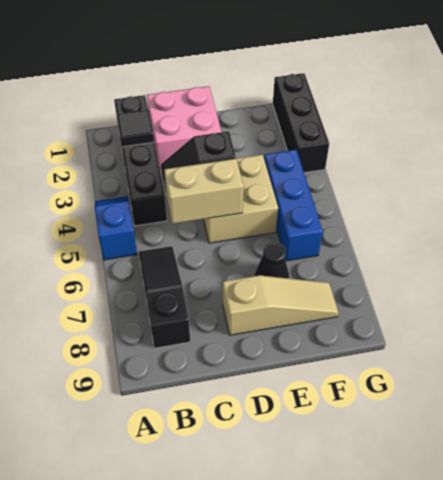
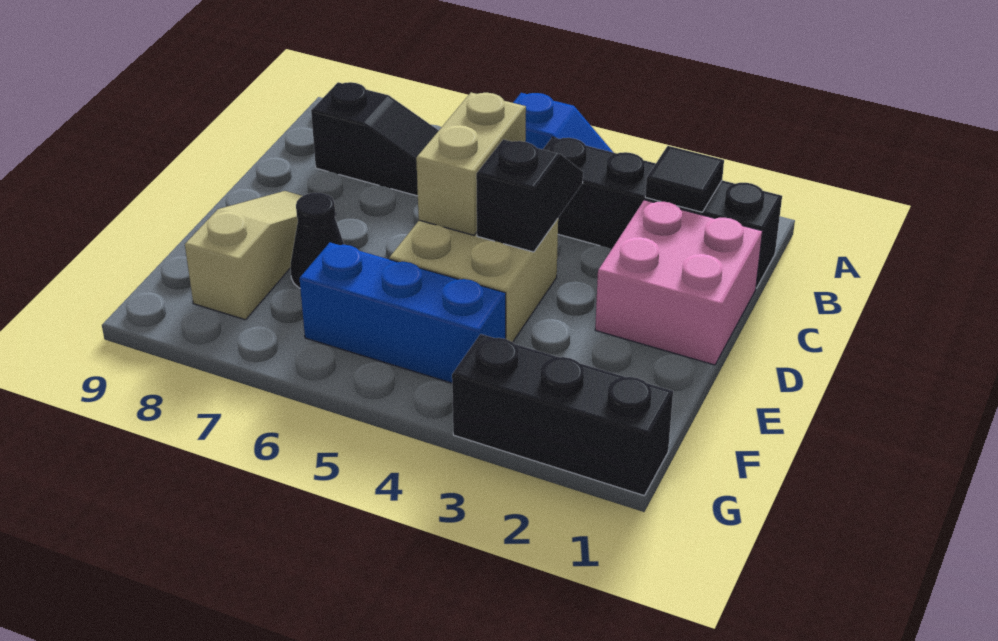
tan 1x3 slope [223,275,339,335] -> tan 1x3 slope turned to [185,191,336,320]

